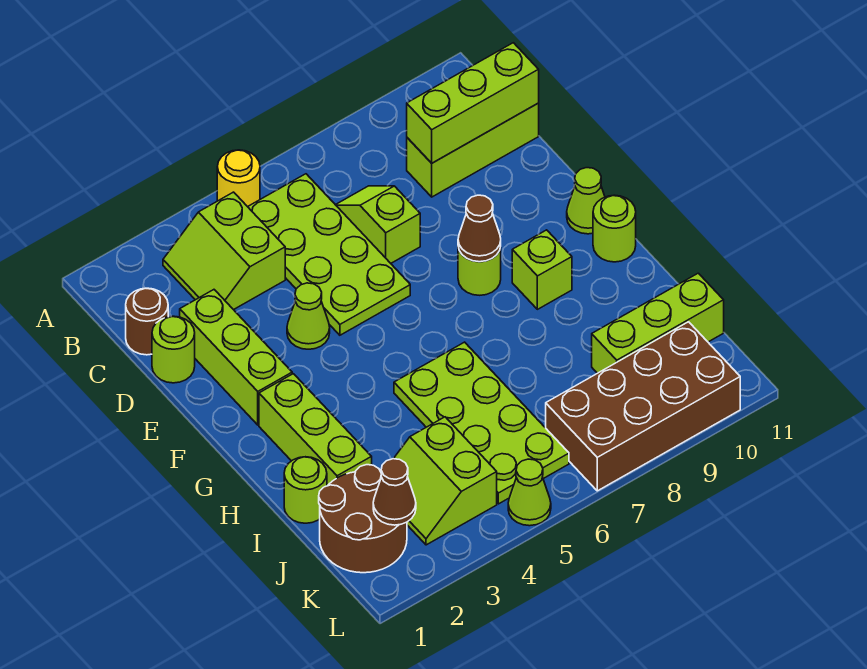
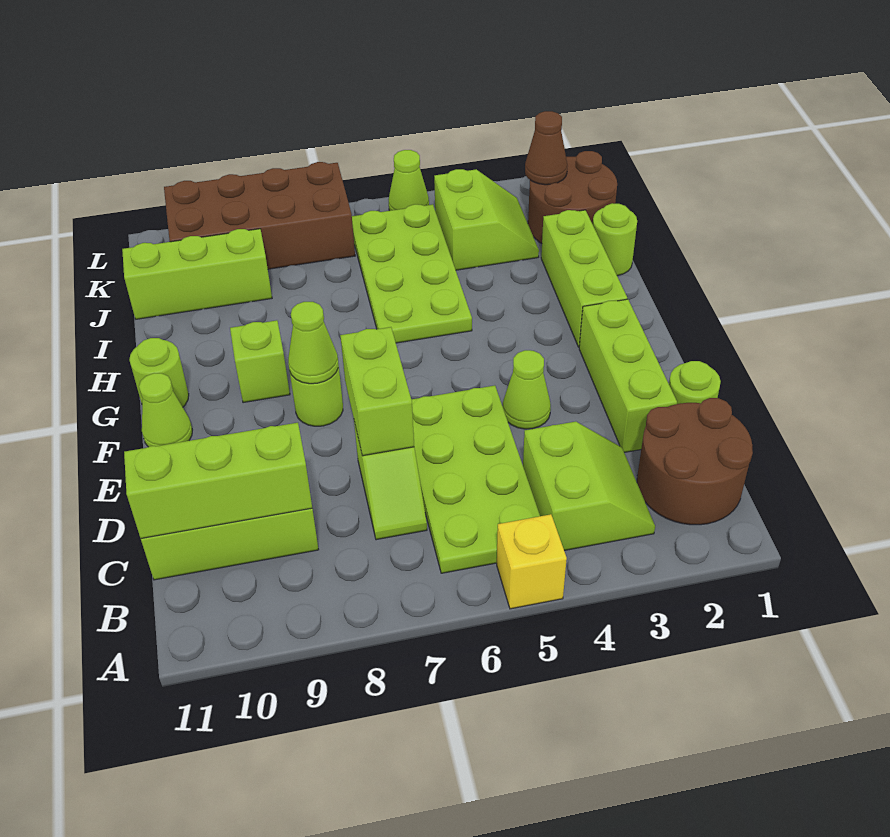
yellow 1x1 round brick [217,150,260,207] -> yellow 1x1 brick [497,514,567,609]
brown 1x1 round brick [126,288,168,355] -> brown 2x2 round brick [637,398,753,525]
none -> lime 1x2 brick [340,327,414,456]
brown 1x1 cone [458,195,501,262] -> lime 1x1 cone [288,302,338,384]

